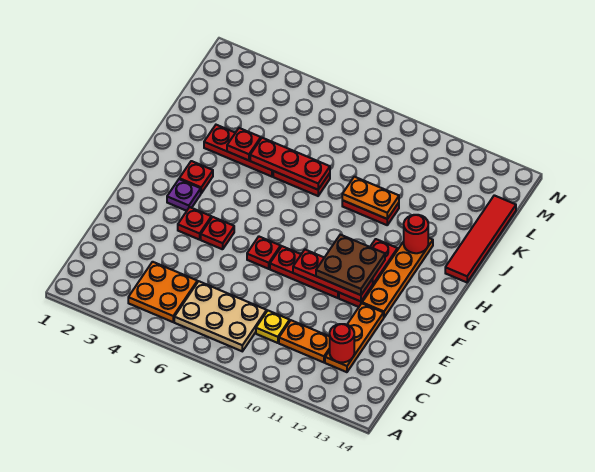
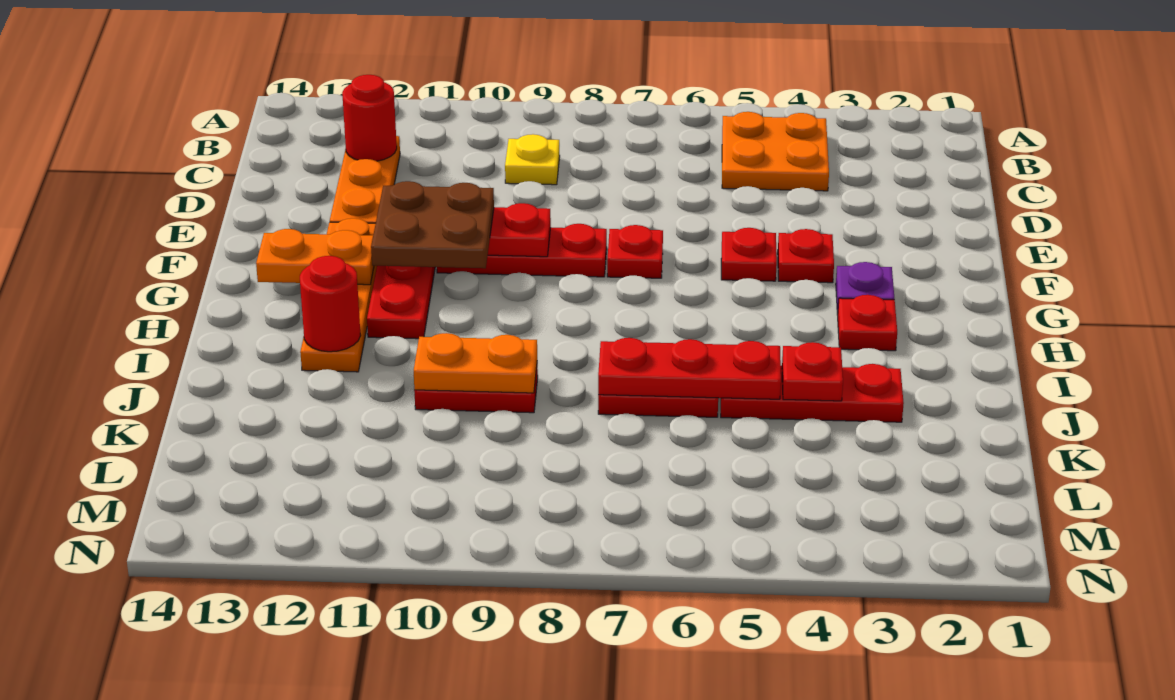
tan 2x3 plate [174,281,267,351] -> none
orange 1x2 plate [279,320,330,362] -> orange 1x2 plate moved to [256,229,374,285]
red 1x4 tile [445,195,516,282] -> none

